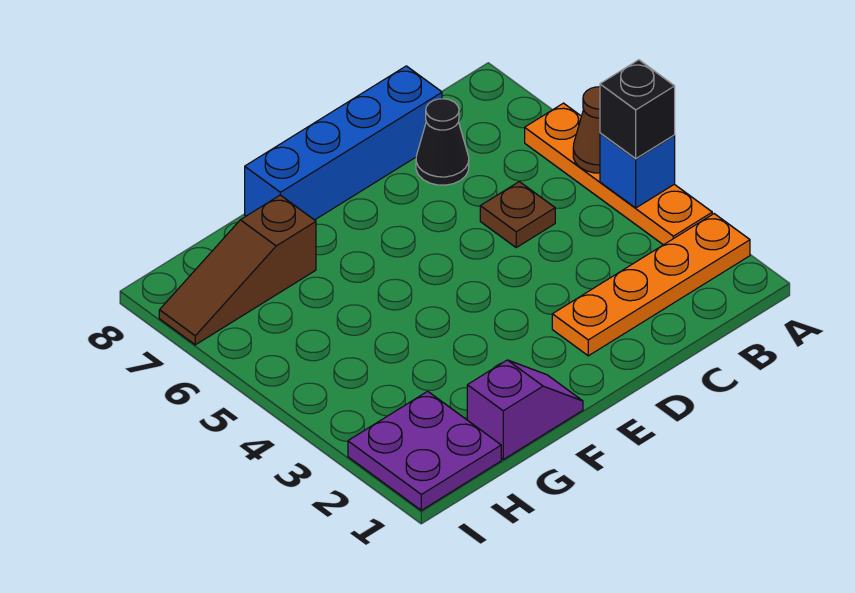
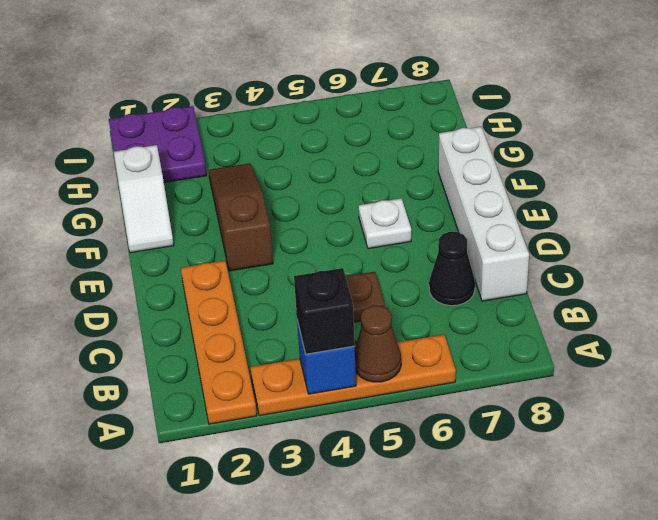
blue 1x4 brick [245,66,442,220] -> white 1x4 brick [438,127,529,301]
none -> white 1x1 plate [359,198,411,249]
purple 1x2 slope [467,360,583,459] -> white 1x2 slope [114,145,174,253]
brown 1x3 slope [159,195,316,345] -> brown 1x3 slope moved to [209,163,273,271]

